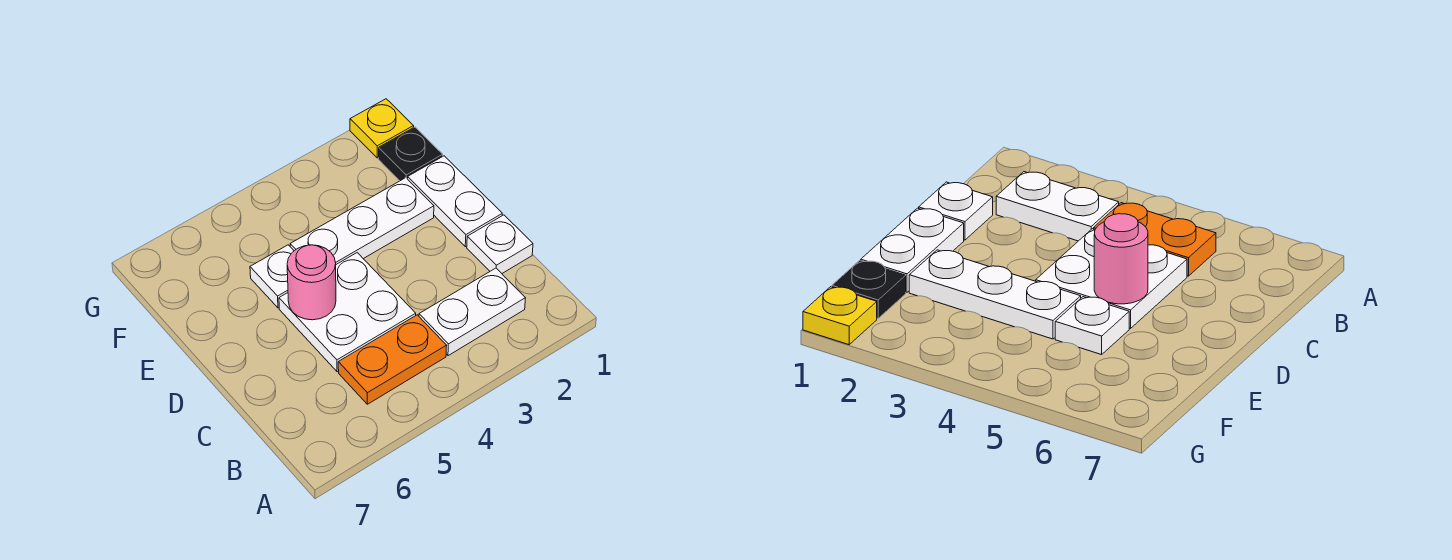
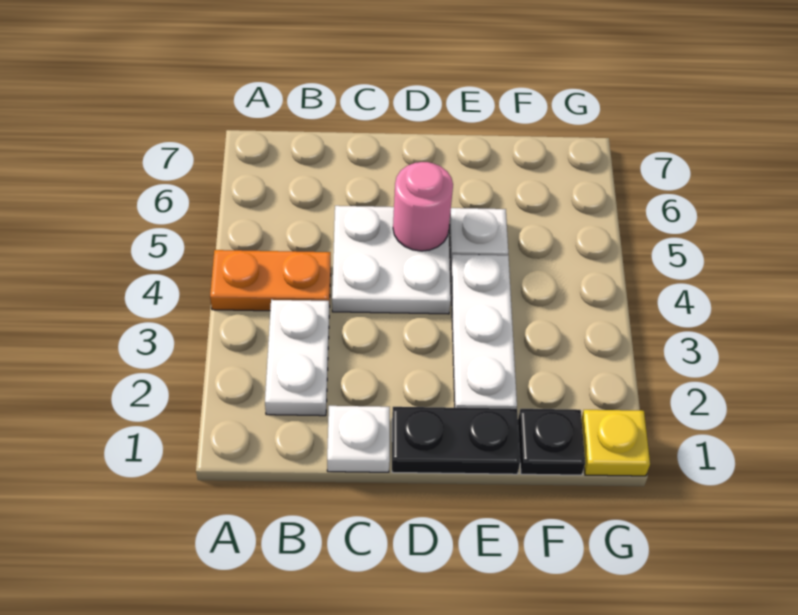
orange 1x2 plate [338,315,447,404] -> orange 1x2 plate turned to [210,250,331,311]
white 1x2 plate [408,156,502,247] -> black 1x2 plate [392,407,520,474]

